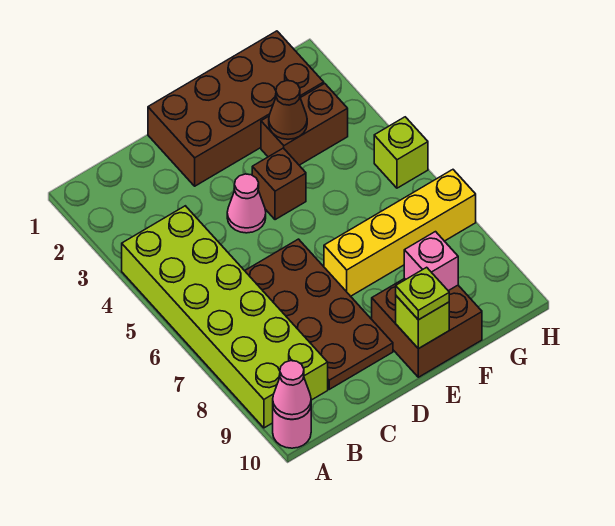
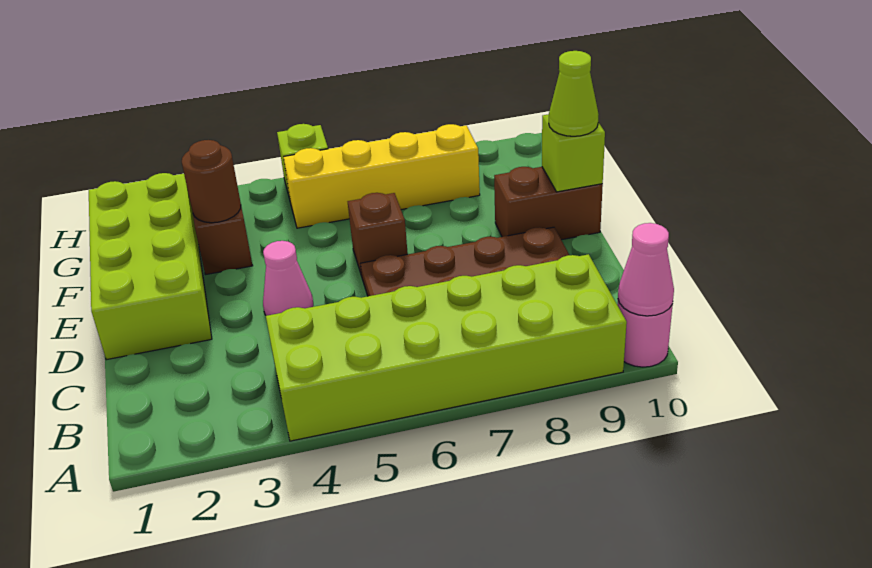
brown 2x4 brick [148,31,324,186] -> lime 2x4 brick [89,173,212,360]
brown 1x1 brick [252,148,306,220] -> brown 1x1 brick moved to [348,193,408,276]
yellow 1x4 brick [324,170,476,296] -> yellow 1x4 brick turned to [283,124,480,228]
brown 2x2 brick [372,278,482,377] -> brown 1x2 brick [494,167,603,240]
lime 1x1 plate [396,267,449,320] -> lime 1x1 cone [549,51,598,136]
brown 1x1 cone [269,81,307,139] -> brown 1x1 round brick [182,140,241,223]
pink 1x1 brick [404,232,458,291] -> none

